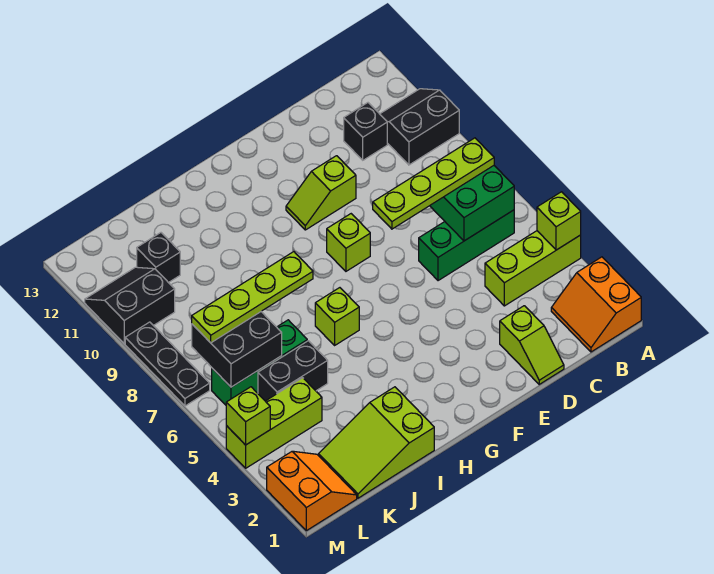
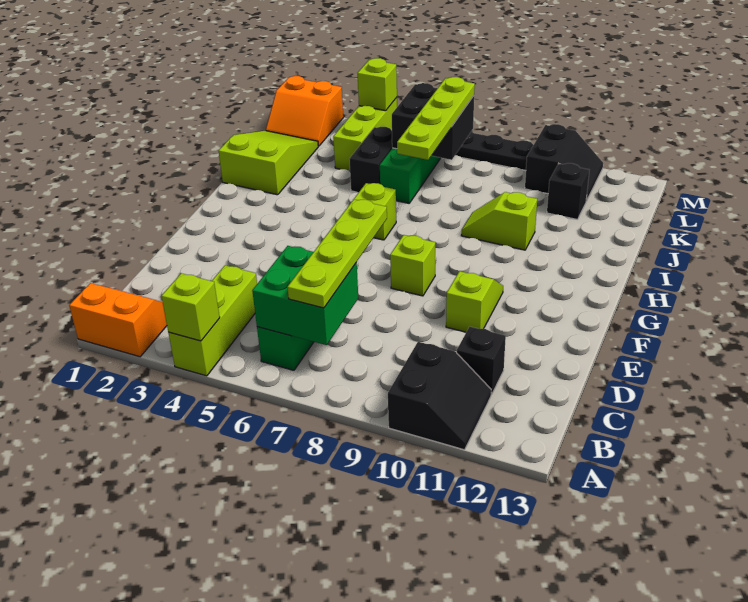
lime 1x2 slope [500,306,564,384] -> lime 1x2 slope moved to [461,192,537,250]

